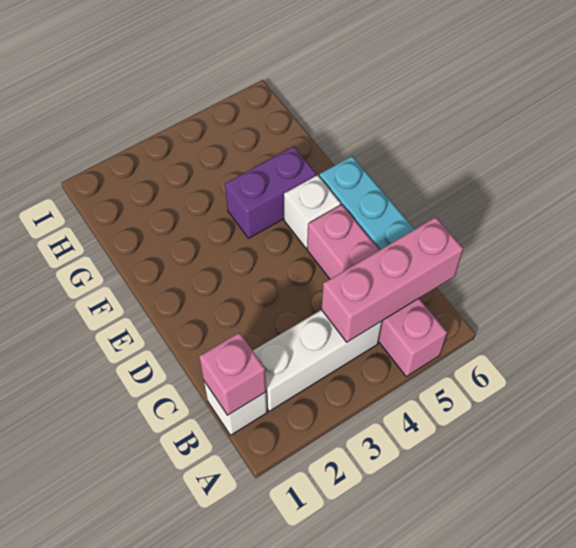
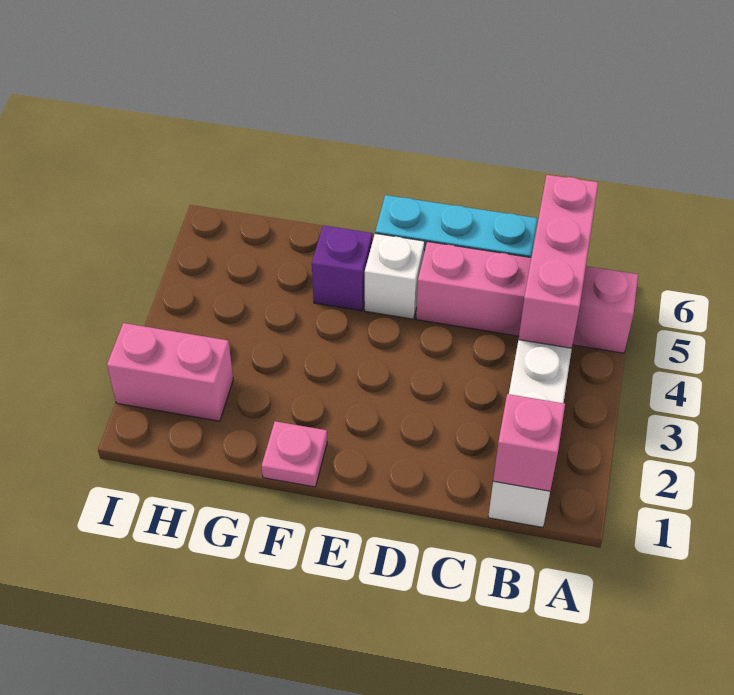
none -> pink 1x1 plate [262,421,327,487]
purple 1x2 brick [225,147,316,238] -> purple 1x1 brick [312,225,372,311]
none -> pink 1x2 brick [107,323,233,421]

